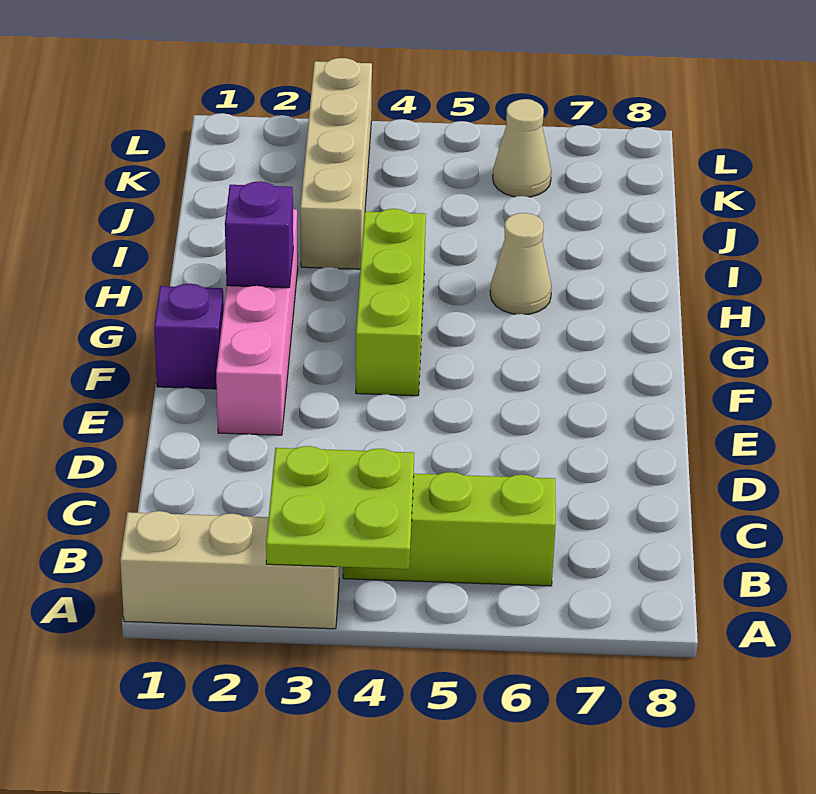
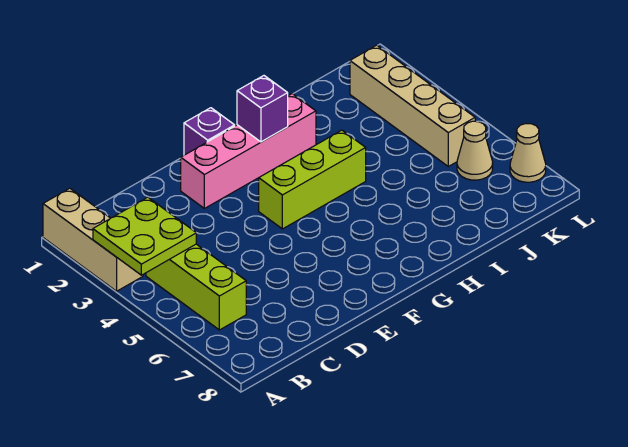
tan 1x1 cone [490,213,552,315] -> tan 1x1 cone moved to [510,124,546,182]
tan 1x4 brick [300,58,372,269] -> tan 1x4 brick turned to [350,45,475,166]

